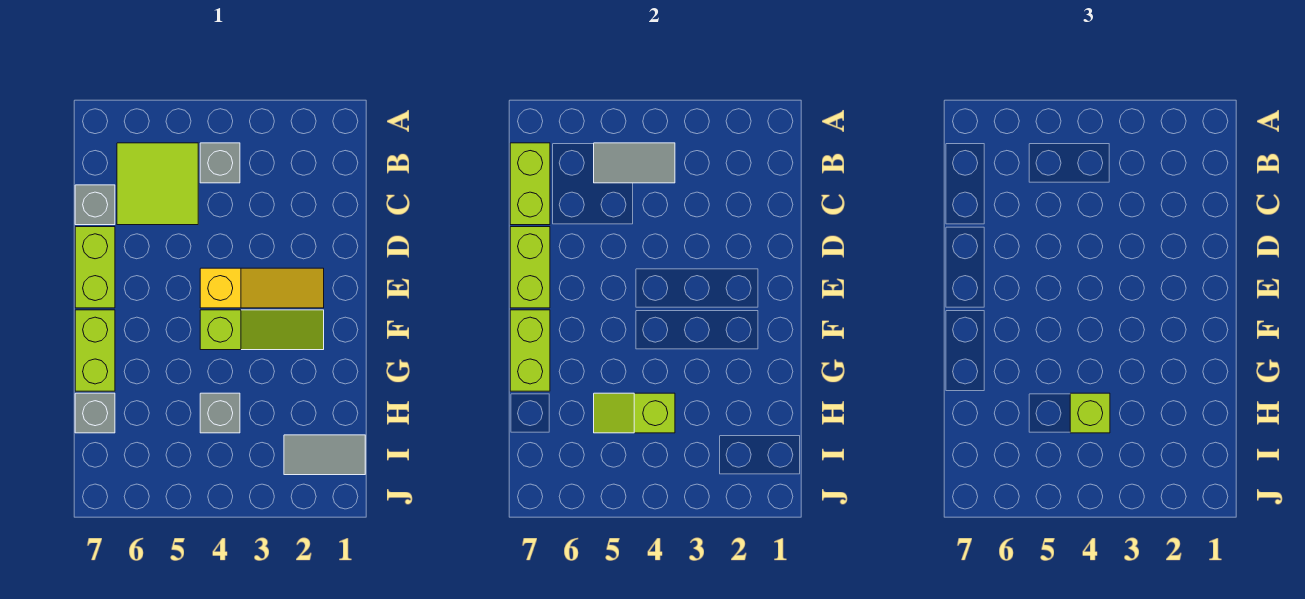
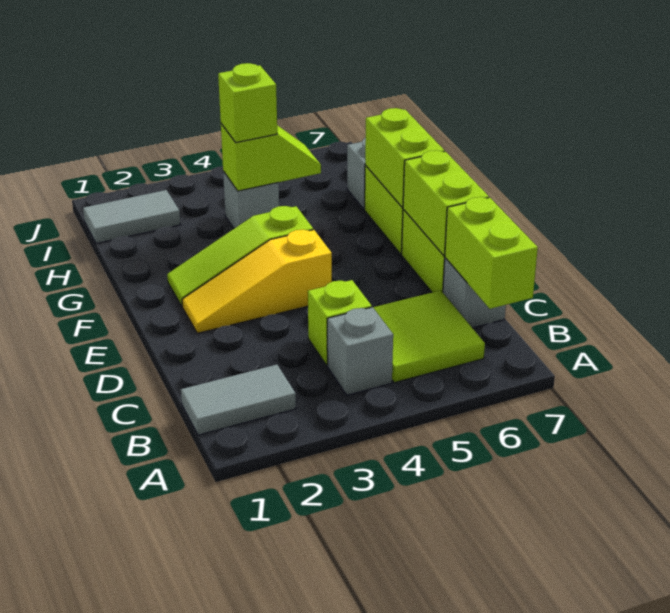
grey 1x2 tile [594,143,675,183] -> grey 1x2 tile moved to [181,365,296,435]
none -> lime 1x1 brick [308,280,372,366]

